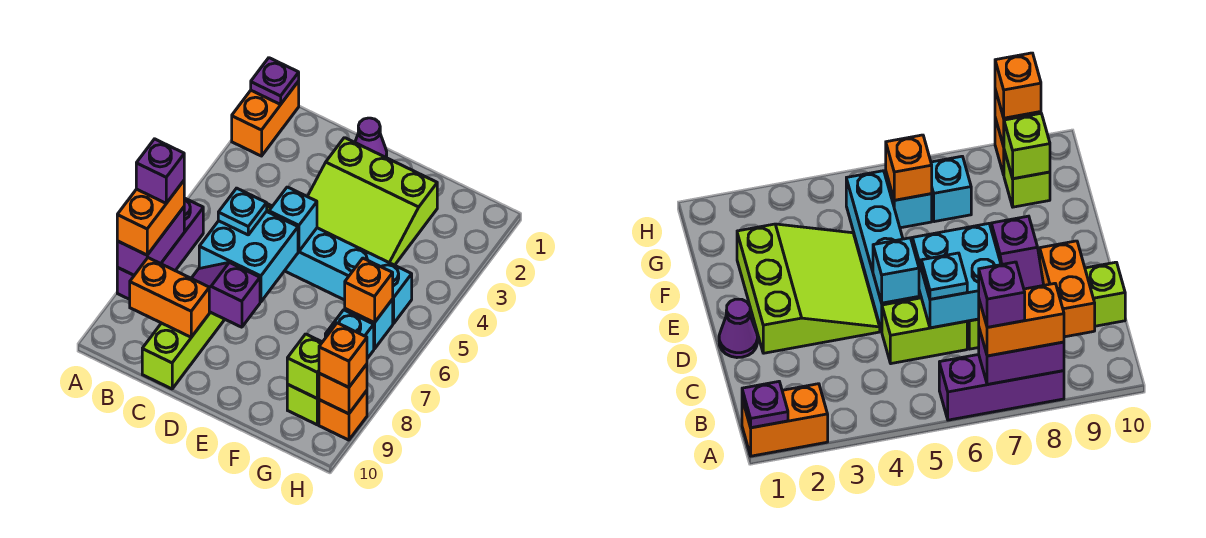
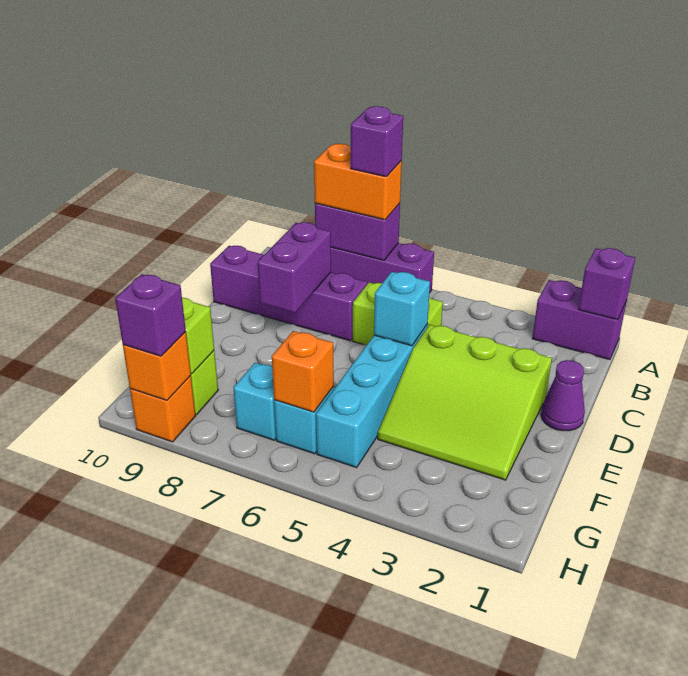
orange 1x2 brick [232,81,299,156] -> purple 1x2 brick [532,280,627,360]
purple 1x1 plate [251,58,299,104] -> purple 1x1 brick [578,248,635,320]
orange 1x2 brick [130,258,209,337] -> none
cyan 2x2 brick [199,211,298,302] -> none
cyan 1x1 plate [218,188,267,235] -> none
lime 1x4 brick [142,312,225,389] -> purple 1x4 brick [210,246,367,341]
purple 1x2 slope [191,262,260,327] -> purple 1x2 brick [258,222,331,313]
lime 3x3 slope [307,138,437,265] -> lime 3x3 slope turned to [378,325,552,480]
orange 1x1 brick [319,323,367,387] -> purple 1x1 brick [115,274,186,356]

